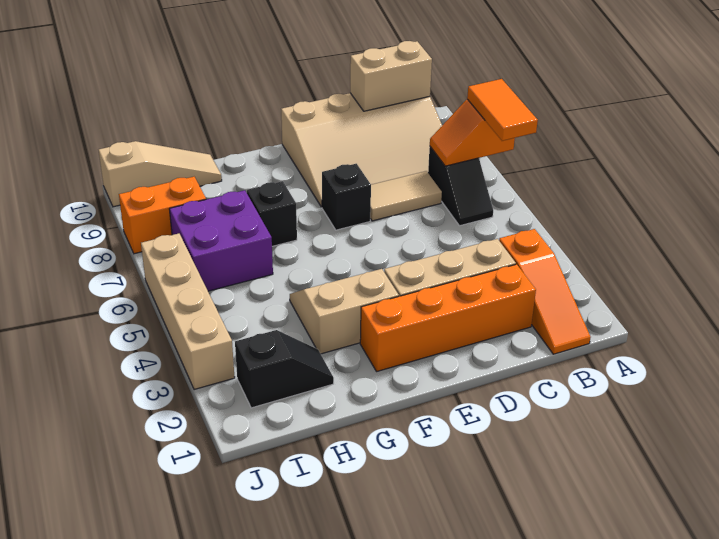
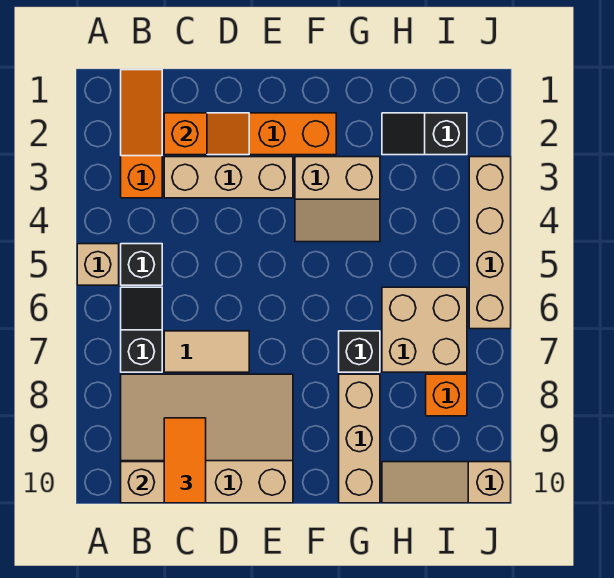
none -> tan 1x1 brick [77,244,119,285]
orange 1x2 tile [467,79,538,141] -> orange 1x2 tile moved to [164,418,206,503]
orange 1x2 slope [430,99,515,166] -> orange 1x2 slope moved to [164,113,249,155]
black 1x1 brick [322,164,371,230] -> black 1x1 brick moved to [121,244,162,285]
none -> tan 1x3 brick [339,374,380,503]
purple 2x2 brick [169,190,273,291] -> tan 2x2 brick [382,287,467,372]
orange 1x2 brick [119,177,206,254] -> orange 1x1 brick [426,374,467,416]

